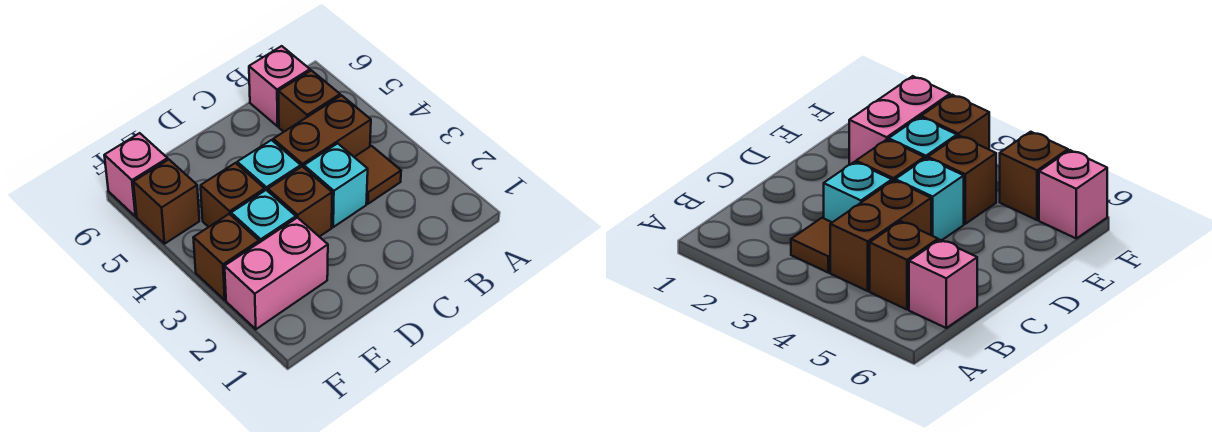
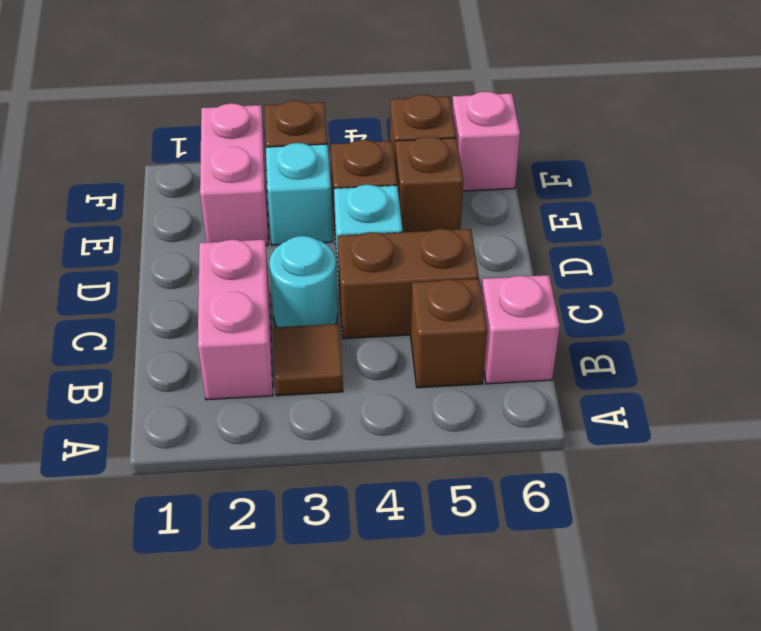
none -> pink 1x2 brick [198,239,273,400]
brown 1x2 brick [273,95,371,167] -> brown 1x2 brick turned to [338,229,479,339]
cyan 1x1 brick [304,143,368,227] -> cyan 1x1 round brick [269,236,338,327]
brown 1x1 brick [268,166,332,237] -> brown 1x1 brick moved to [395,137,463,232]

